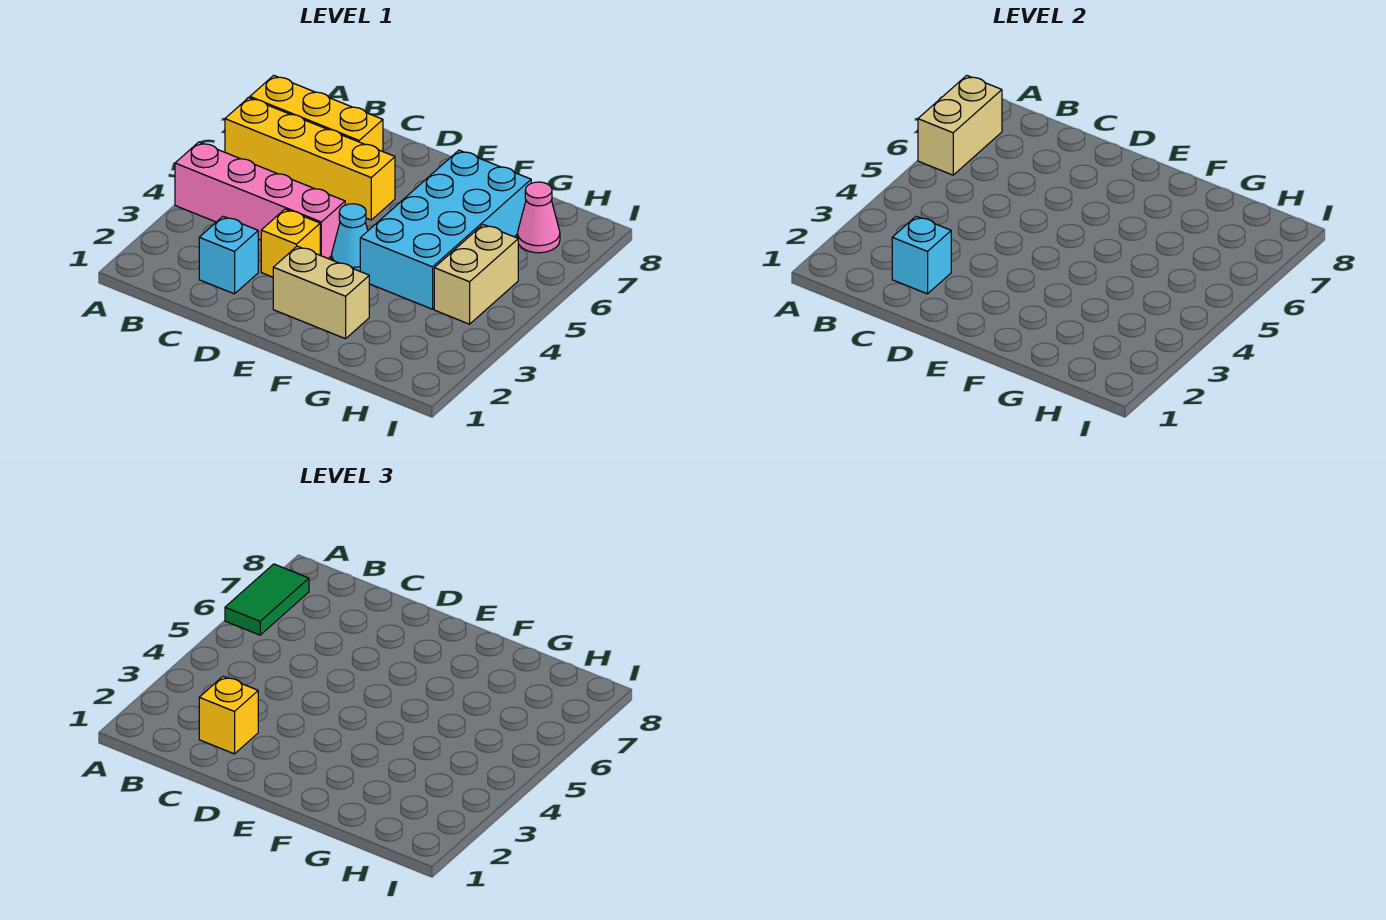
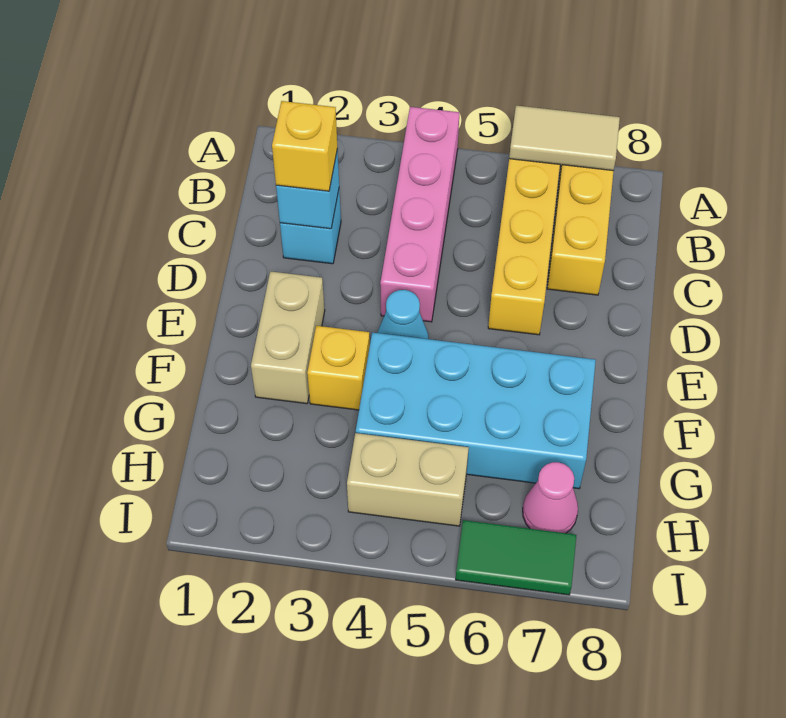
tan 1x2 brick [918,75,1002,175] -> tan 1x2 tile [509,106,620,171]
green 1x2 tile [225,564,309,635] -> green 1x2 tile moved to [456,520,576,595]
yellow 1x1 brick [261,209,320,277] -> yellow 1x1 brick moved to [307,326,370,410]

